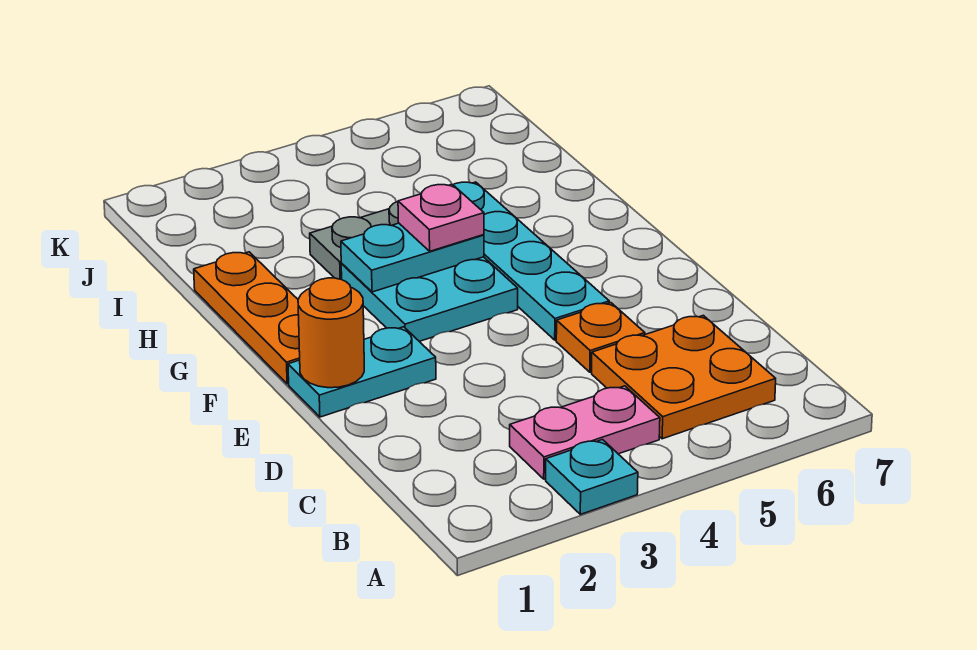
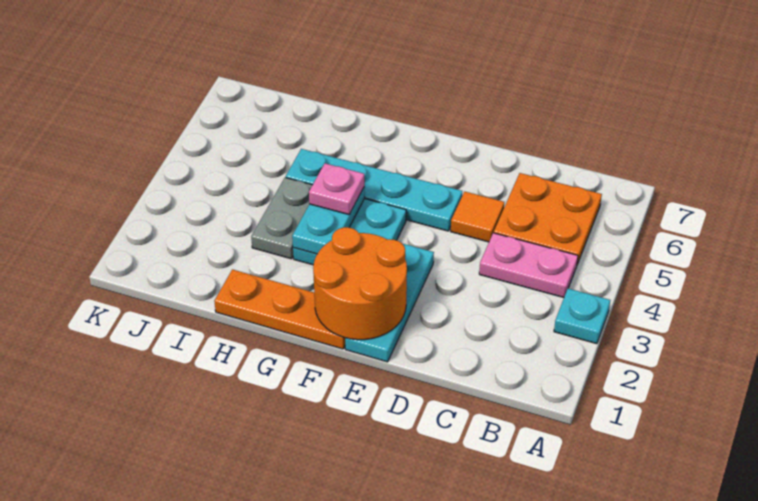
pink 1x2 plate [510,386,660,479] -> pink 1x2 plate turned to [479,233,578,298]
orange 1x1 plate [556,303,645,372] -> orange 1x1 tile [451,192,504,242]
cyan 1x2 plate [288,327,436,417] -> cyan 1x3 plate [345,244,434,362]
orange 1x1 round brick [298,278,364,388] -> orange 2x2 round brick [313,227,407,340]

